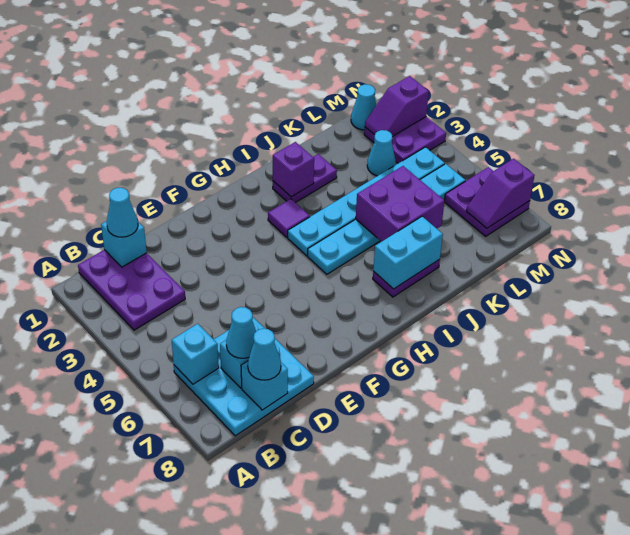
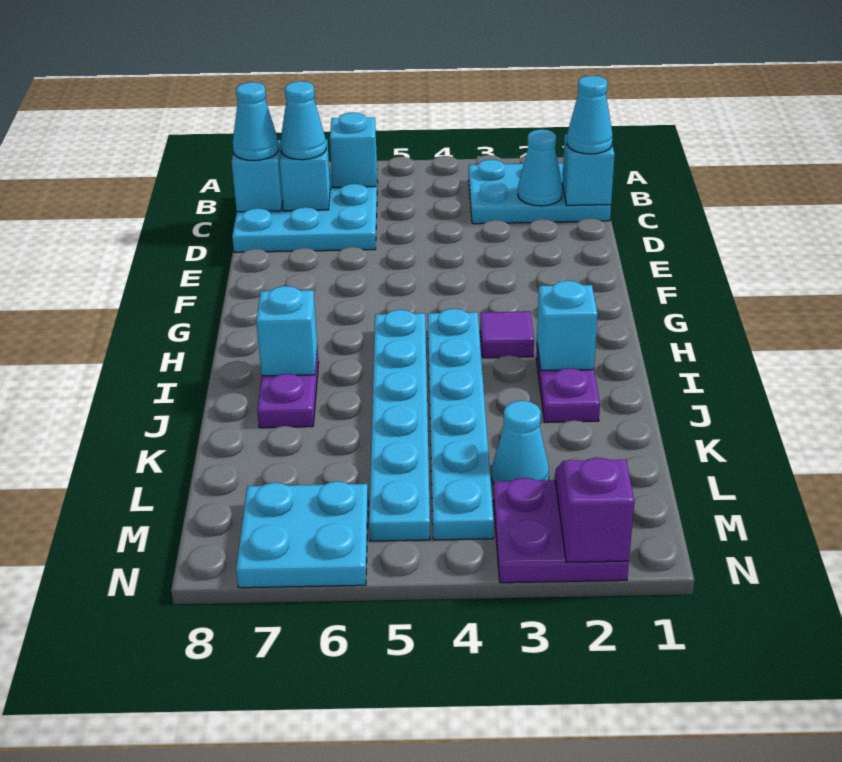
purple 2x3 plate [78,250,185,330] -> cyan 2x3 plate [469,159,611,224]
purple 1x1 brick [273,142,314,197] -> cyan 1x1 brick [537,281,598,370]
cyan 1x2 brick [373,217,443,289] -> cyan 1x1 brick [256,286,317,376]
purple 2x2 brick [356,166,444,242] -> none
cyan 1x1 cone [351,84,376,130] -> cyan 1x1 cone moved to [518,129,562,206]
purple 2x2 plate [444,167,530,236] -> cyan 2x2 plate [236,481,368,588]
purple 1x2 slope [467,159,535,228] -> none

